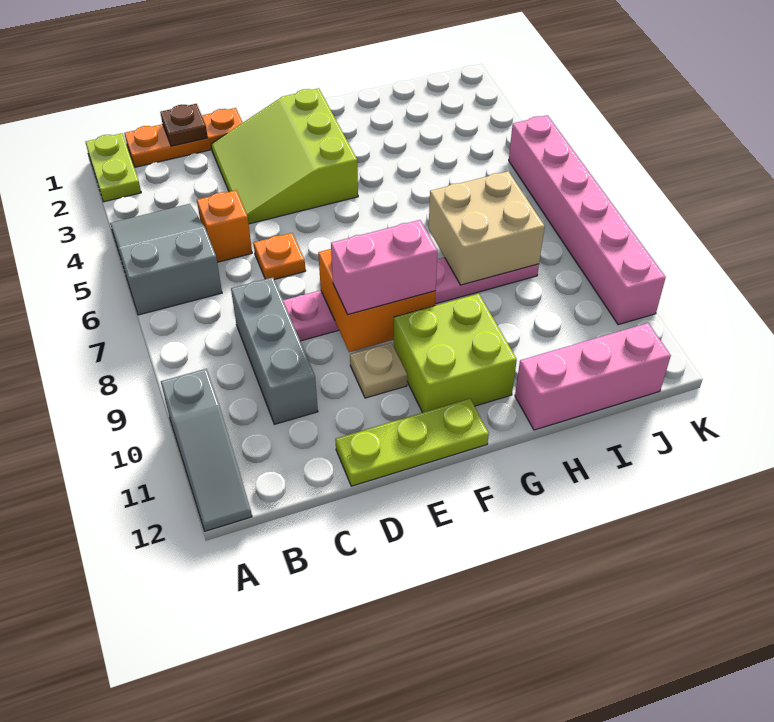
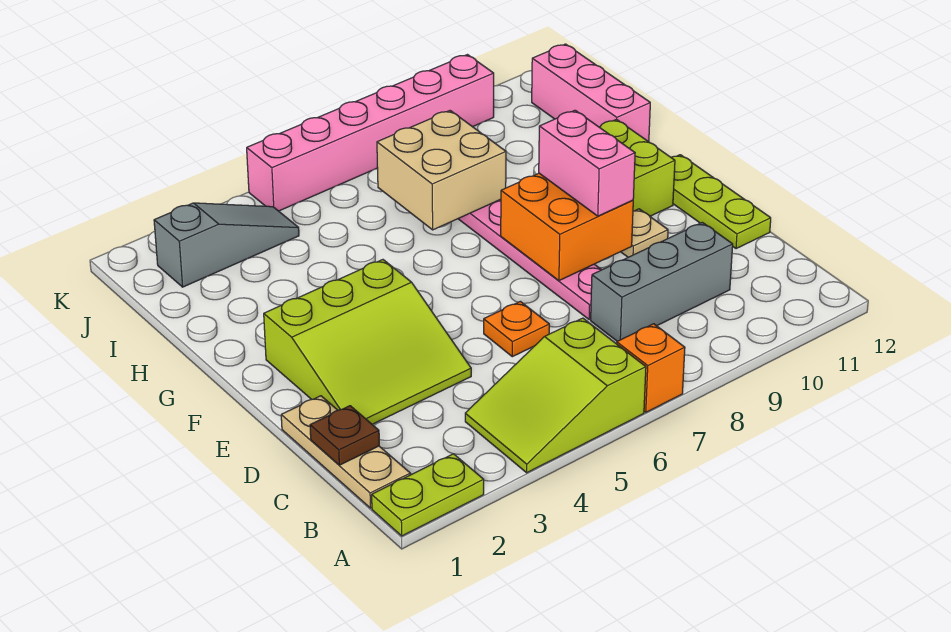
grey 2x3 slope [110,204,222,315] -> lime 2x3 slope [465,318,646,473]
grey 1x3 slope [161,369,252,531] -> grey 1x3 slope moved to [154,203,299,287]
orange 1x3 plate [124,108,243,167] -> tan 1x3 plate [281,396,410,508]
orange 1x1 brick [197,190,252,262] -> orange 1x1 brick moved to [617,324,685,412]

